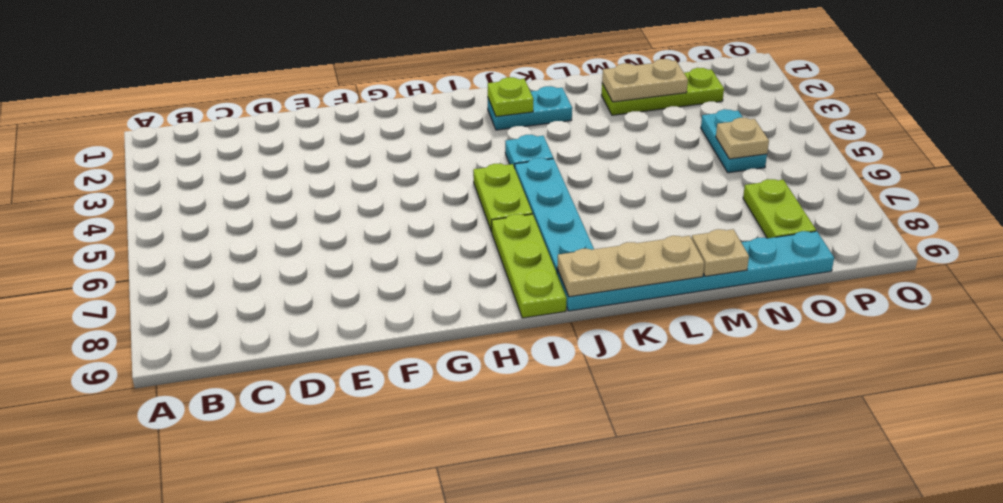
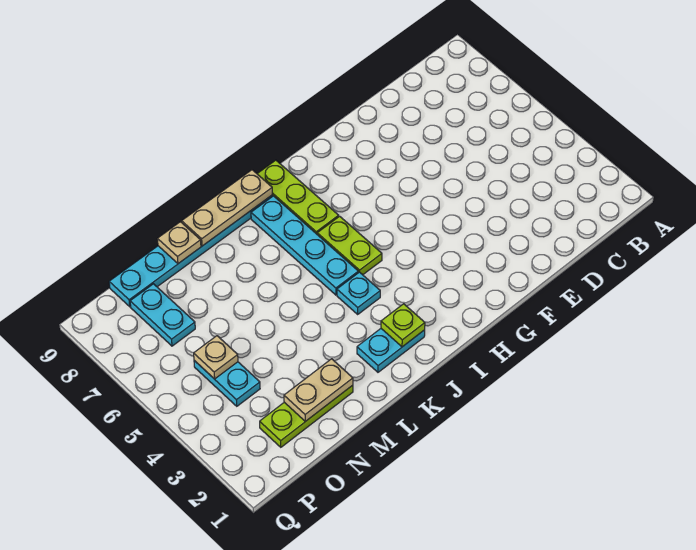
lime 1x2 plate [743,179,816,238] -> cyan 1x2 plate [130,284,195,346]

